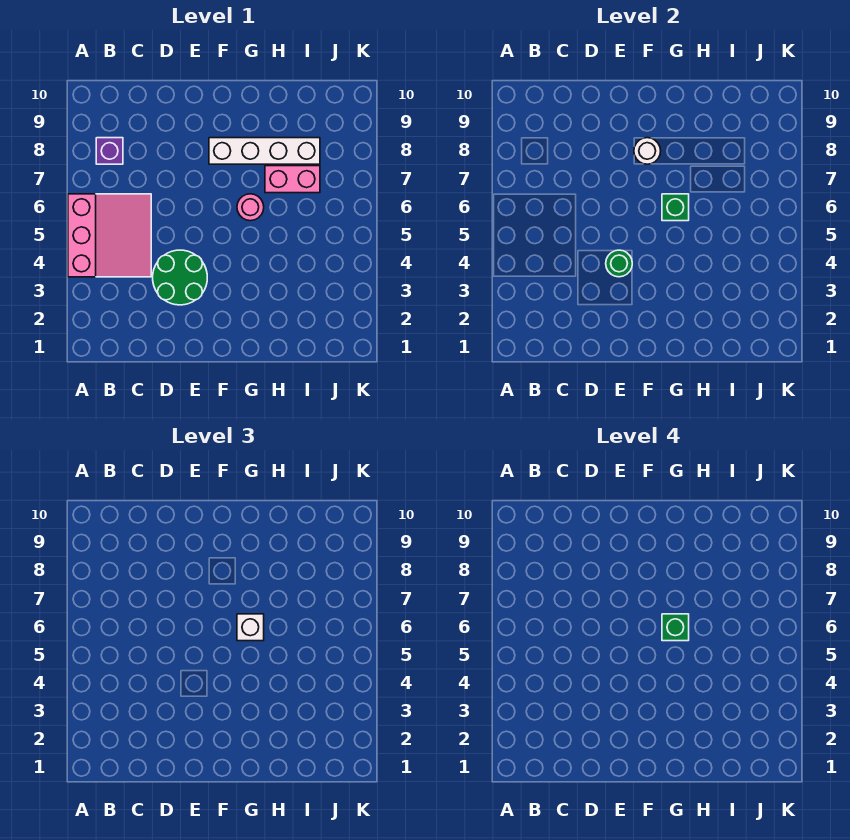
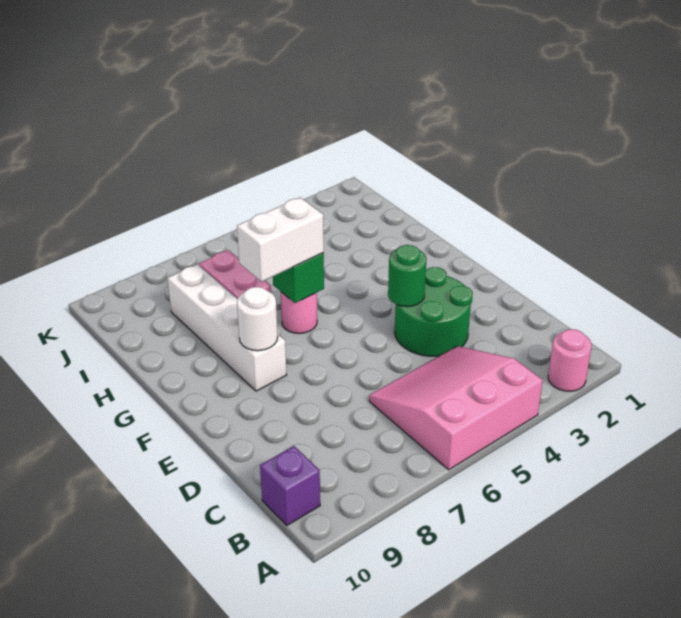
none -> pink 1x1 round brick [548,329,592,391]
purple 1x1 brick [96,138,123,164] -> purple 1x1 brick moved to [260,446,320,525]
white 1x1 brick [237,614,264,641] -> white 1x2 brick [237,197,324,282]
green 1x1 brick [662,614,689,641] -> none

